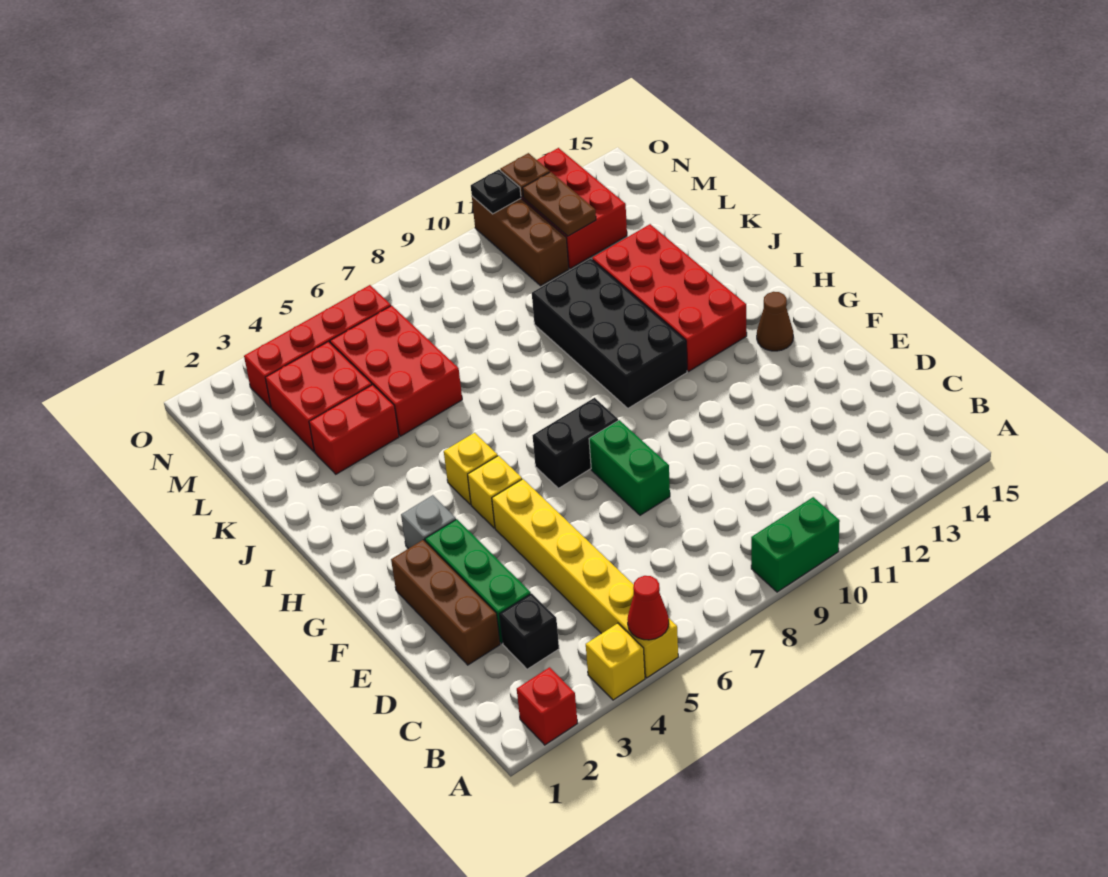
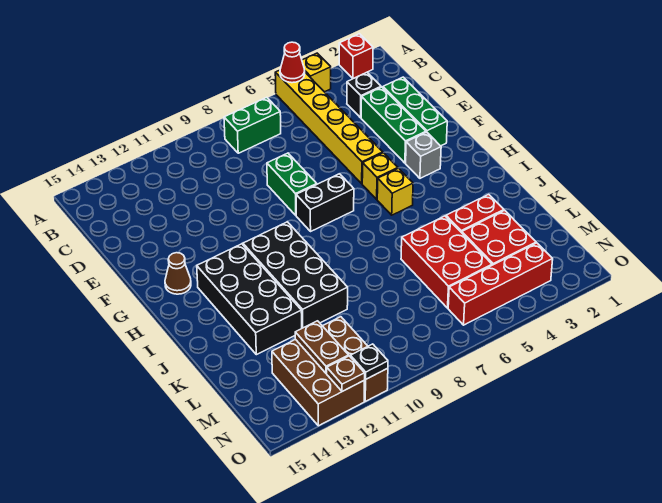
green 1x2 brick [751,497,840,592] -> green 1x2 brick moved to [224,97,281,153]
brown 1x3 brick [391,540,500,665] -> green 1x3 brick [383,77,447,146]
red 2x4 brick [592,224,747,371] -> black 2x4 brick [197,244,302,355]
red 2x3 brick [521,148,627,269] -> brown 2x3 brick [272,339,365,426]

